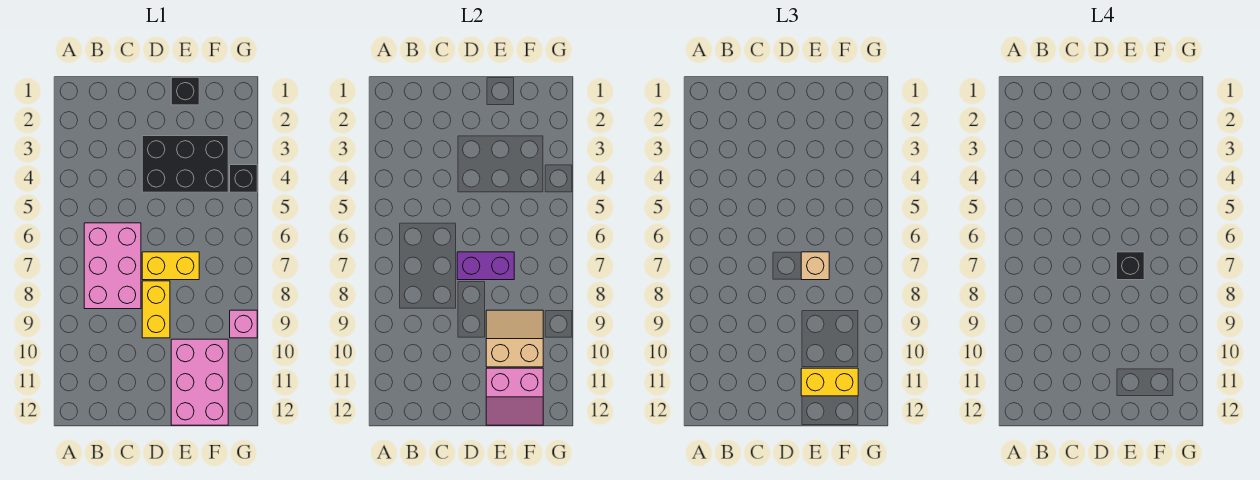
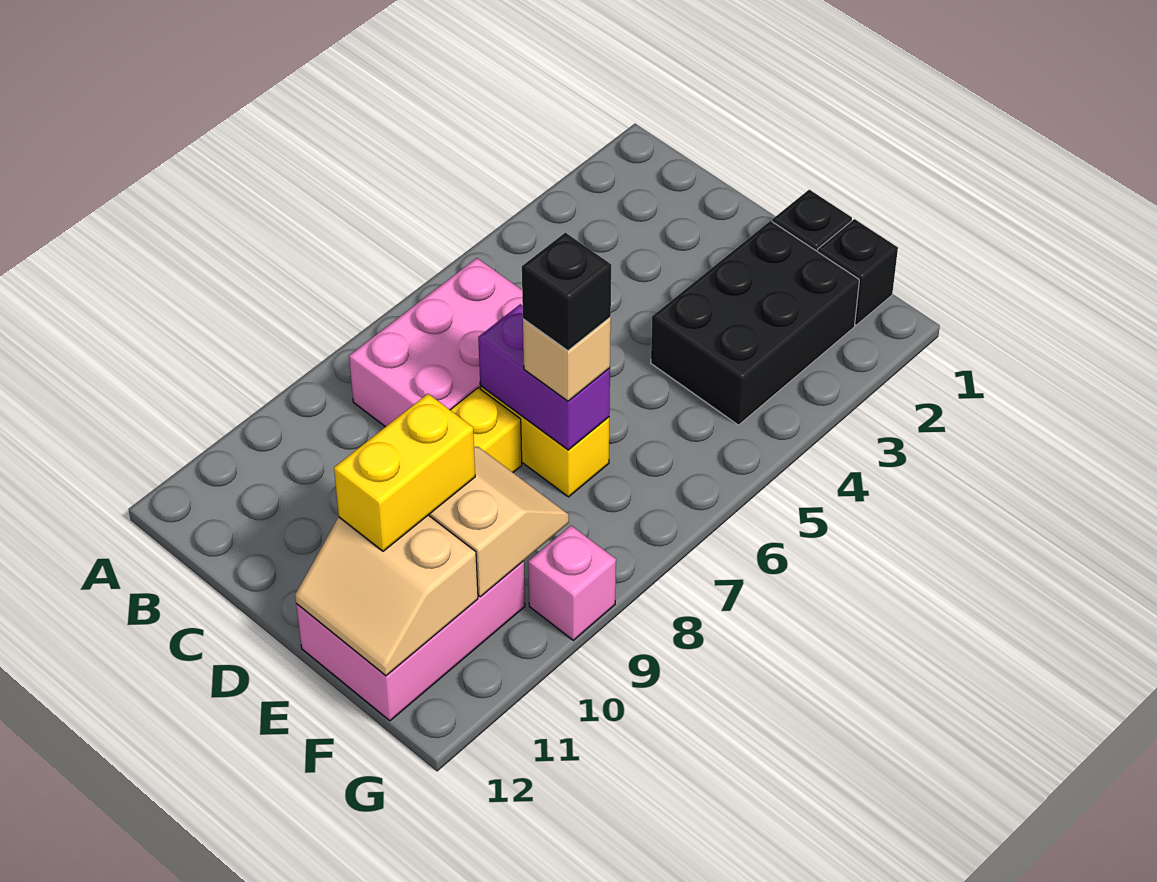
black 2x3 brick [142,136,228,192] -> black 2x3 brick turned to [651,221,859,425]
pink 2x2 slope [486,368,543,425] -> tan 2x2 slope [295,515,478,676]
yellow 1x2 brick [801,368,858,396] -> yellow 1x2 brick turned to [334,394,475,551]
black 1x1 brick [230,165,257,192] -> black 1x1 brick moved to [817,219,898,325]

